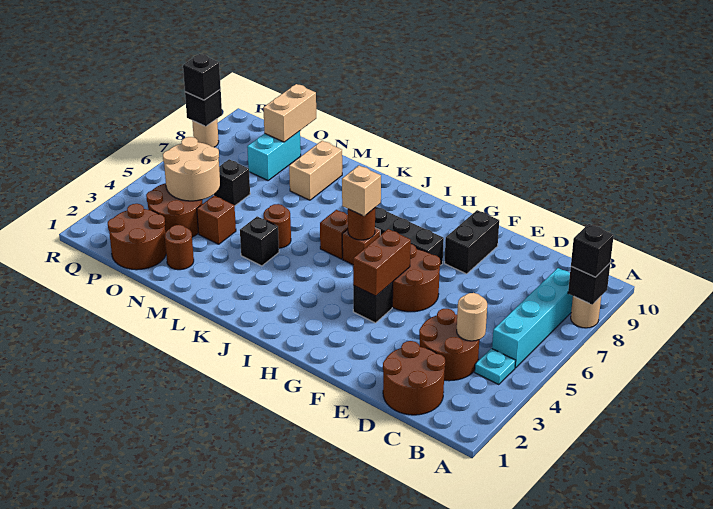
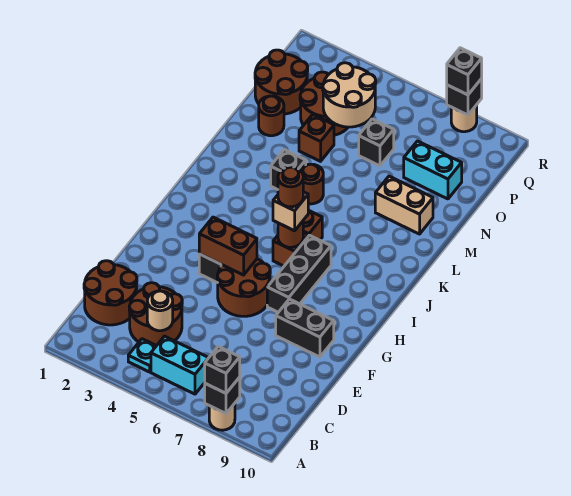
cyan 1x4 brick [492,268,573,368] -> cyan 1x2 brick [151,336,208,394]
none -> brown 1x1 round brick [278,167,303,207]
tan 1x2 brick [263,84,316,142] -> none

